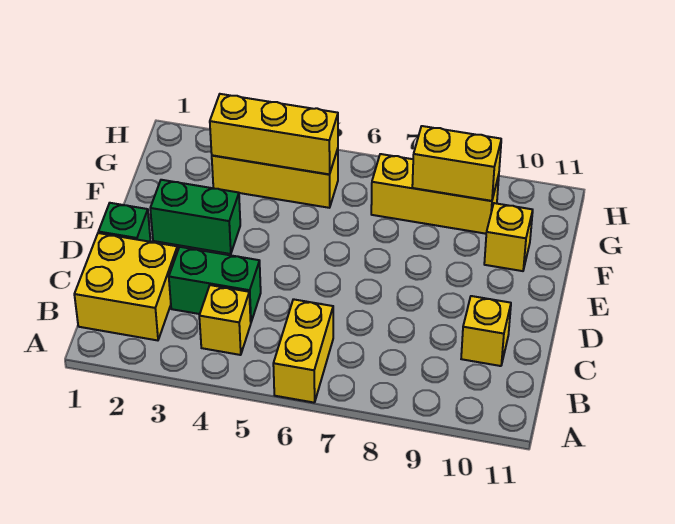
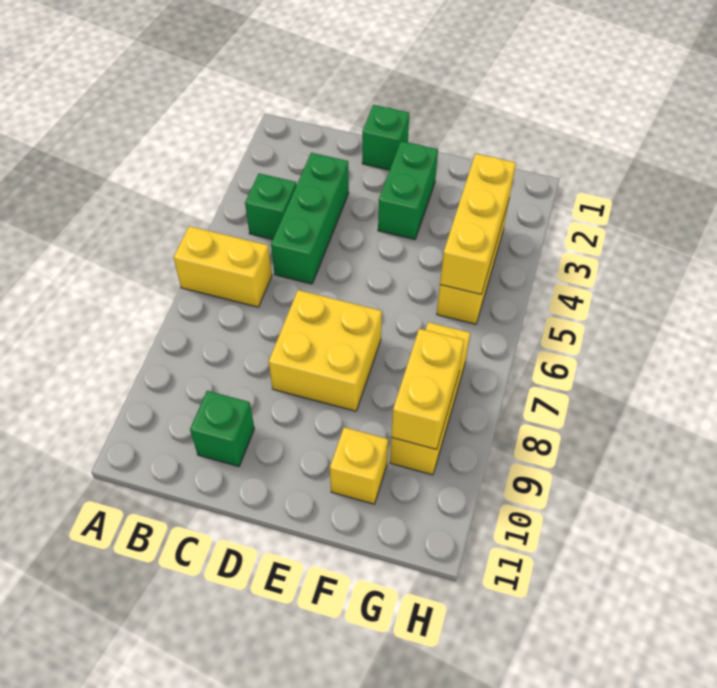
yellow 2x2 brick [74,233,178,340] -> yellow 2x2 brick moved to [269,290,382,411]
yellow 1x1 brick [199,285,251,355] -> green 1x1 brick [245,173,296,239]
green 1x2 brick [169,247,261,322] -> green 1x3 brick [271,153,349,284]
yellow 1x1 brick [461,296,511,366] -> green 1x1 brick [190,391,254,466]

